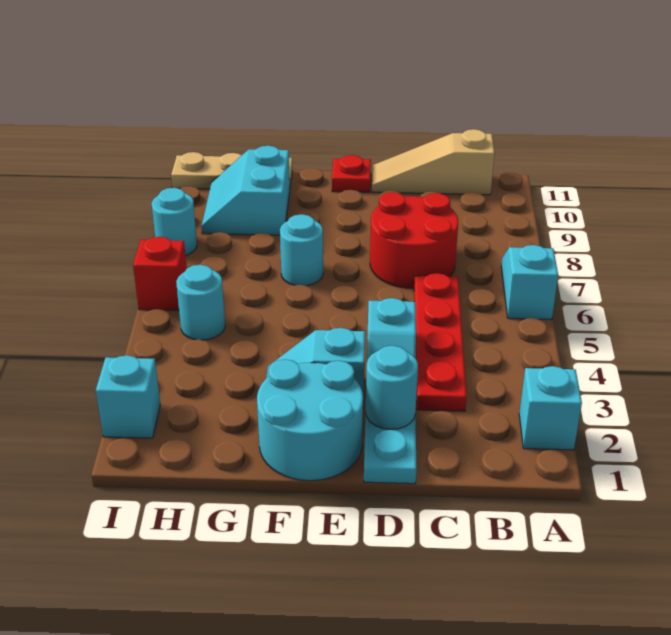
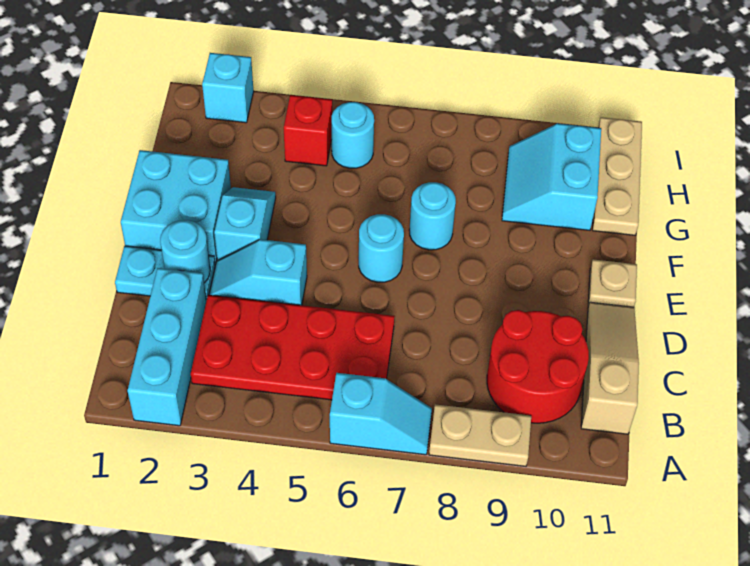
cyan 1x1 brick [519,366,582,450] -> cyan 1x3 brick [127,268,206,426]
none -> tan 1x2 plate [429,404,531,466]
red 1x4 plate [414,273,467,411] -> red 2x4 plate [191,295,395,400]
red 2x2 round brick [370,192,458,289] -> red 2x2 round brick moved to [487,310,589,423]
cyan 2x2 round brick [257,359,363,481] -> cyan 2x2 brick [121,150,231,264]
red 1x1 plate [332,155,371,192] -> tan 1x1 plate [588,259,637,307]
cyan 2x2 slope [201,146,290,235] -> cyan 2x2 slope turned to [502,123,601,230]
red 1x1 brick [133,237,187,311] -> red 1x1 brick moved to [284,95,332,166]
cyan 1x1 round brick [152,188,197,256] -> cyan 1x1 round brick moved to [359,214,404,282]

